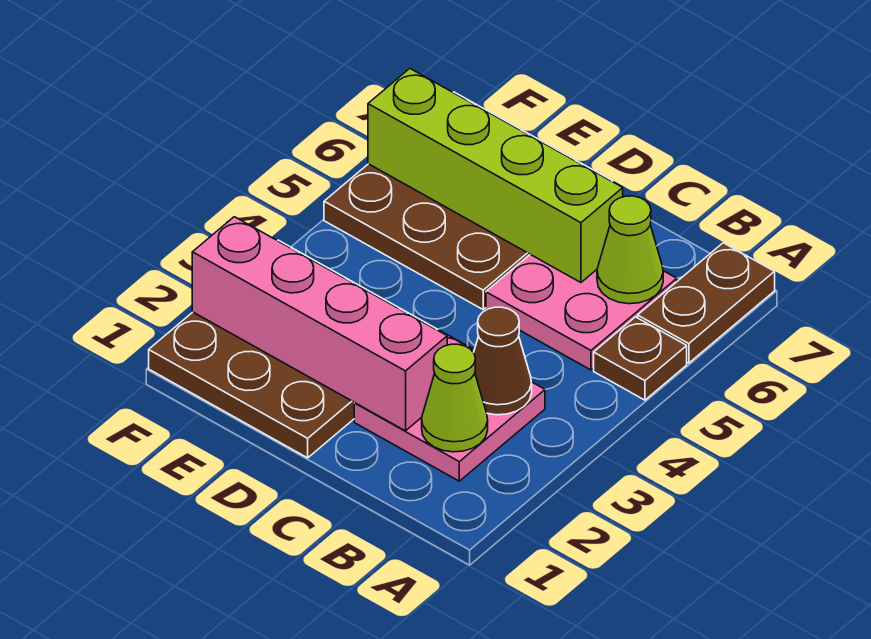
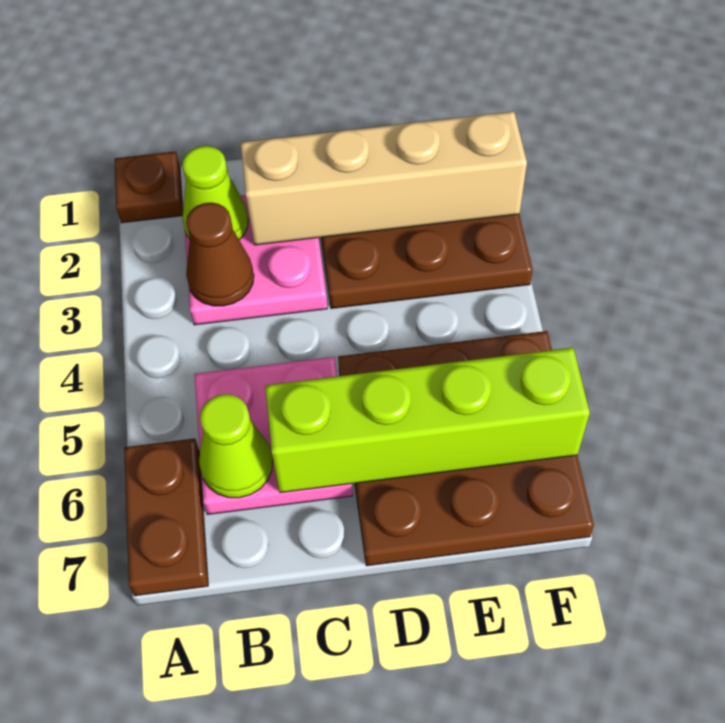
brown 1x1 plate [594,317,687,400] -> brown 1x1 plate moved to [115,151,183,223]
pink 1x4 brick [192,217,447,431] -> tan 1x4 brick [241,111,527,245]

